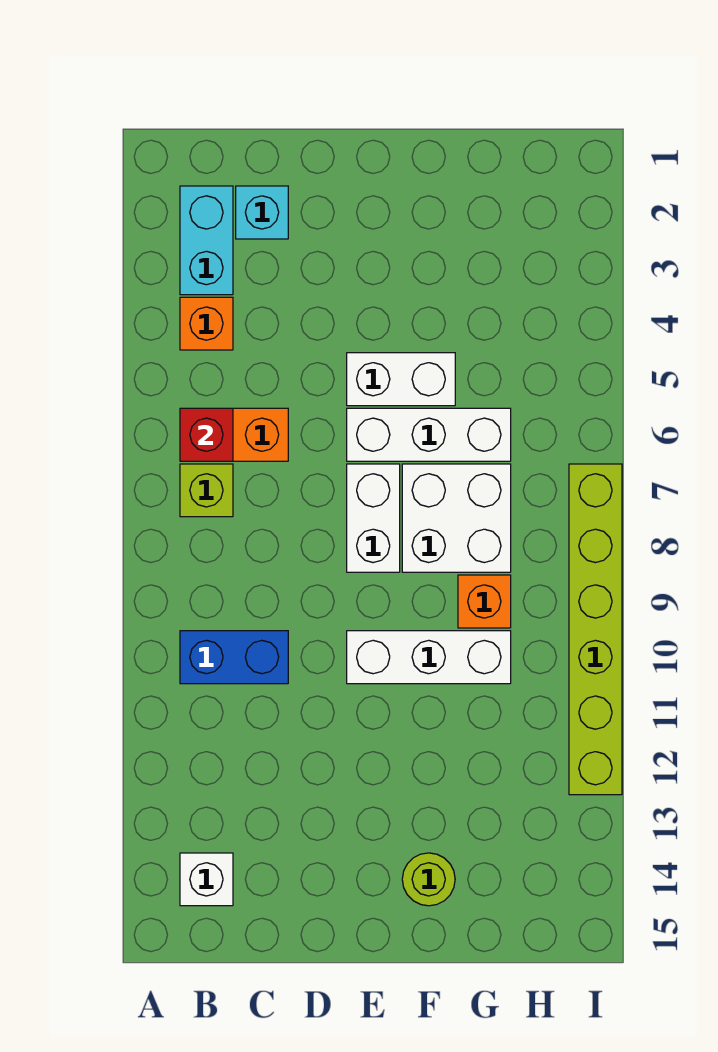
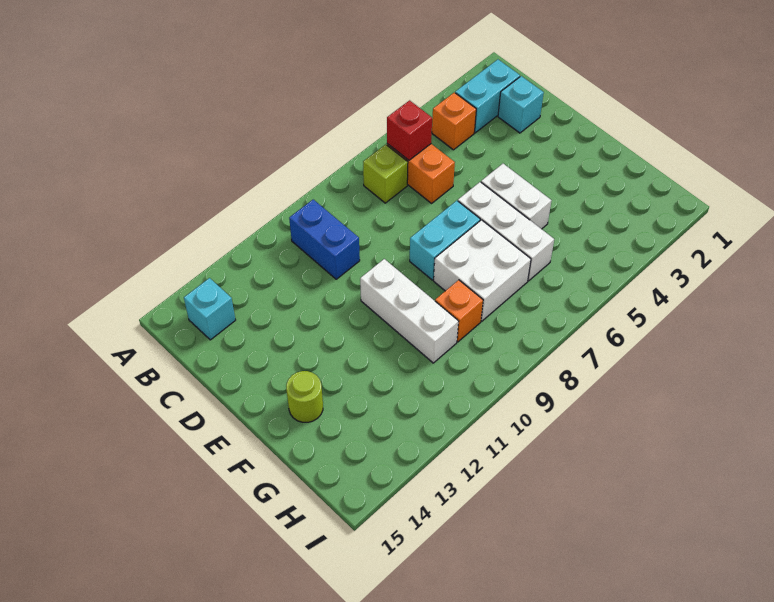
white 1x1 brick [180,853,233,906] -> cyan 1x1 brick [184,278,235,340]
white 1x2 brick [347,464,400,572] -> cyan 1x2 brick [410,201,480,280]
lime 1x6 brick [569,464,622,795] -> none

